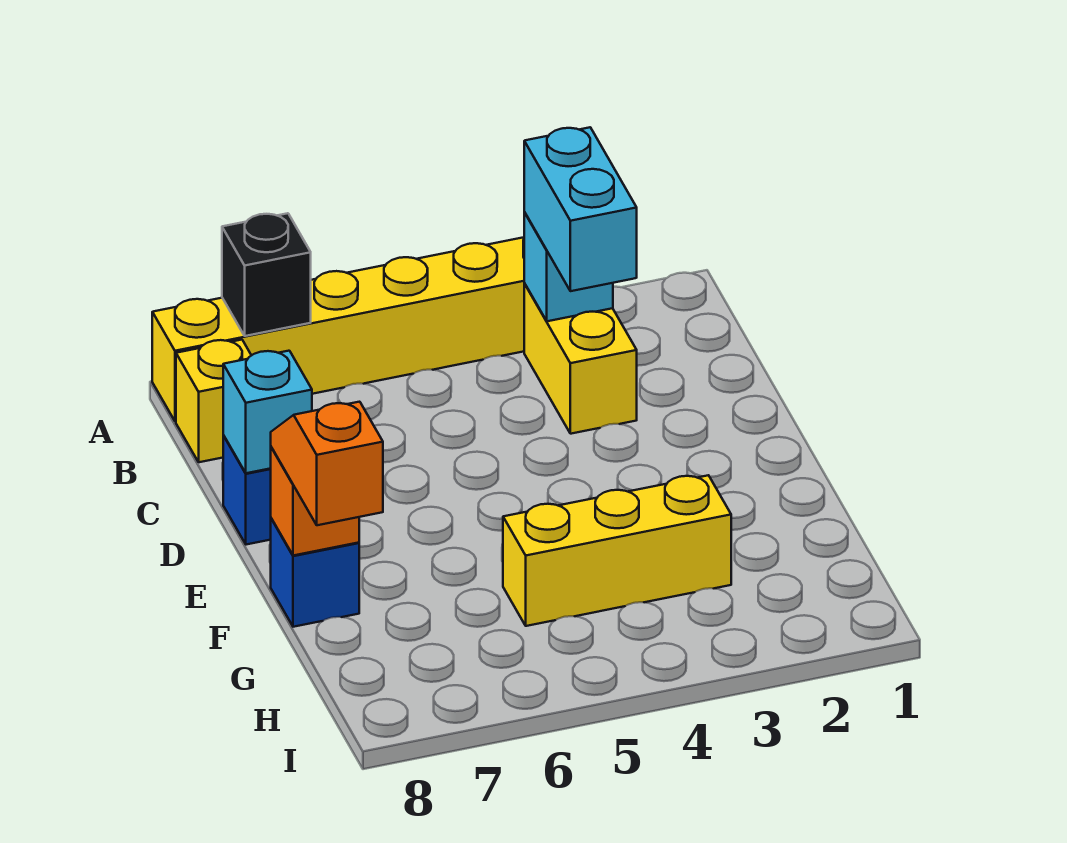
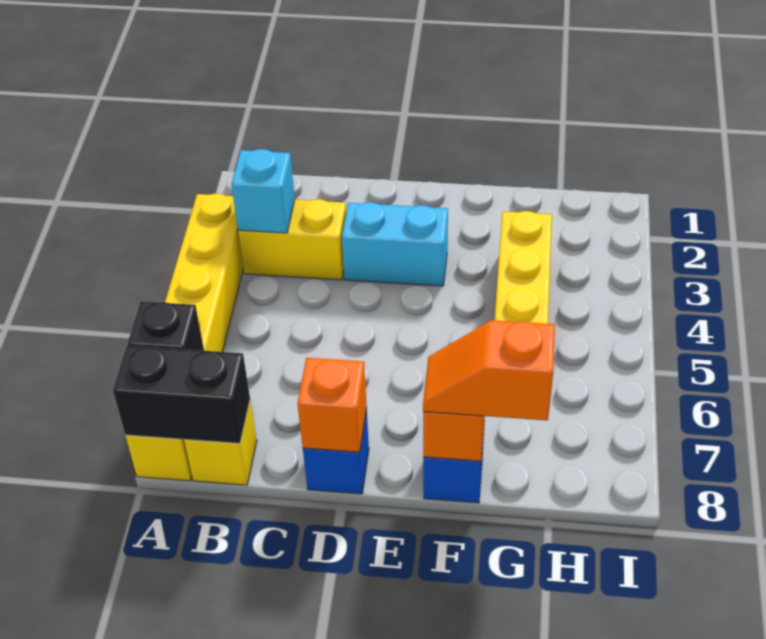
none -> black 1x2 brick [113,346,250,443]
cyan 1x2 brick [524,127,637,291] -> cyan 1x2 brick moved to [342,202,448,286]
cyan 1x1 brick [223,351,312,473] -> orange 1x1 brick [297,358,367,452]

